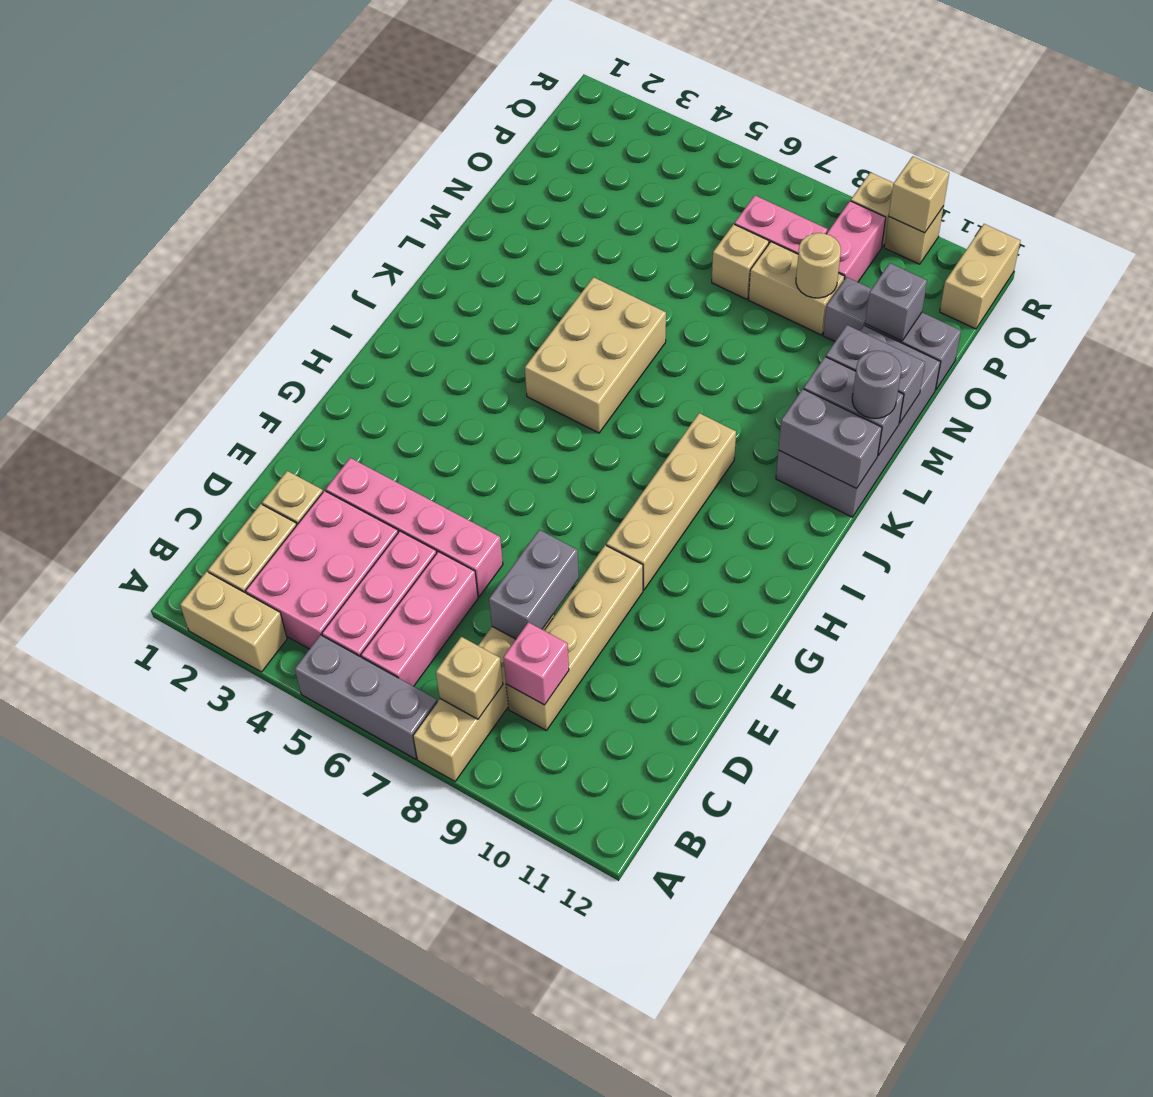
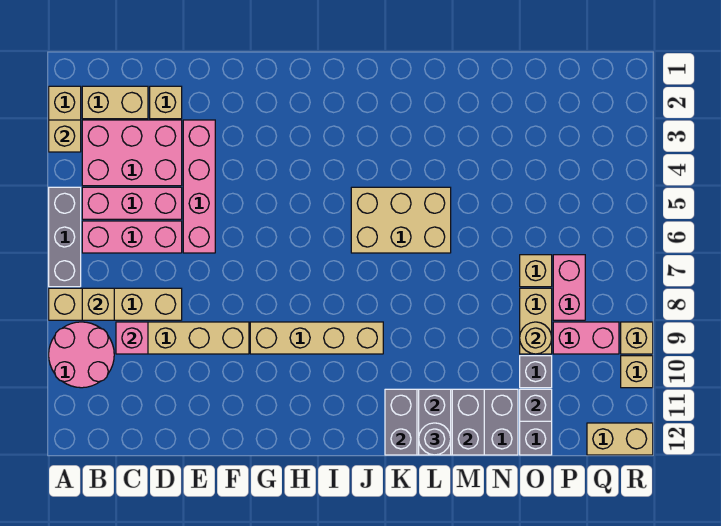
none -> pink 2x2 round brick [49,322,114,388]
grey 1x2 brick [489,530,579,639] -> none
tan 1x1 brick [889,156,949,233] -> tan 1x1 brick moved to [49,120,81,152]

